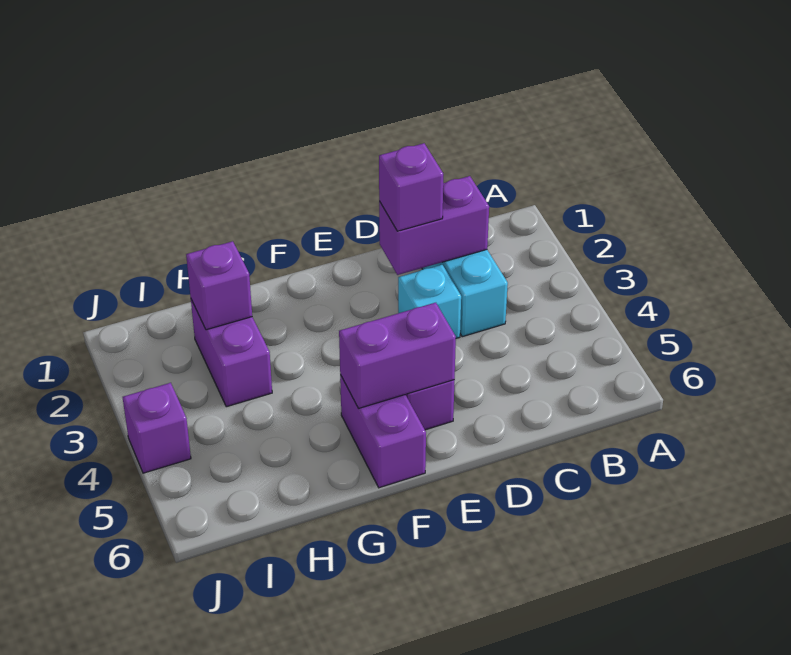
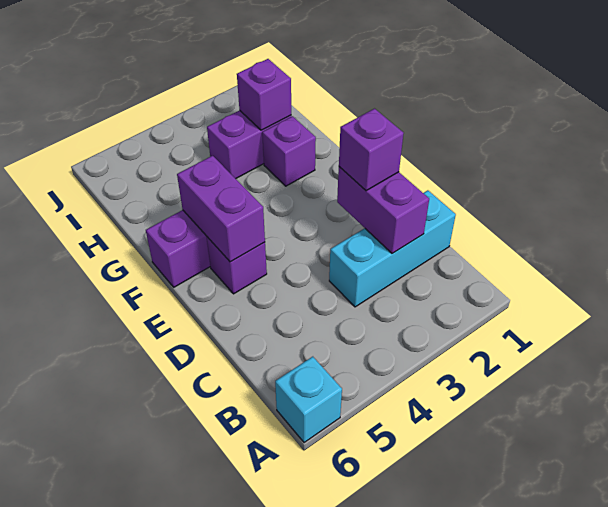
cyan 1x1 brick [398,265,461,338] -> cyan 1x1 brick moved to [275,357,342,443]
purple 1x1 brick [123,383,191,473] -> purple 1x1 brick moved to [262,116,316,186]

